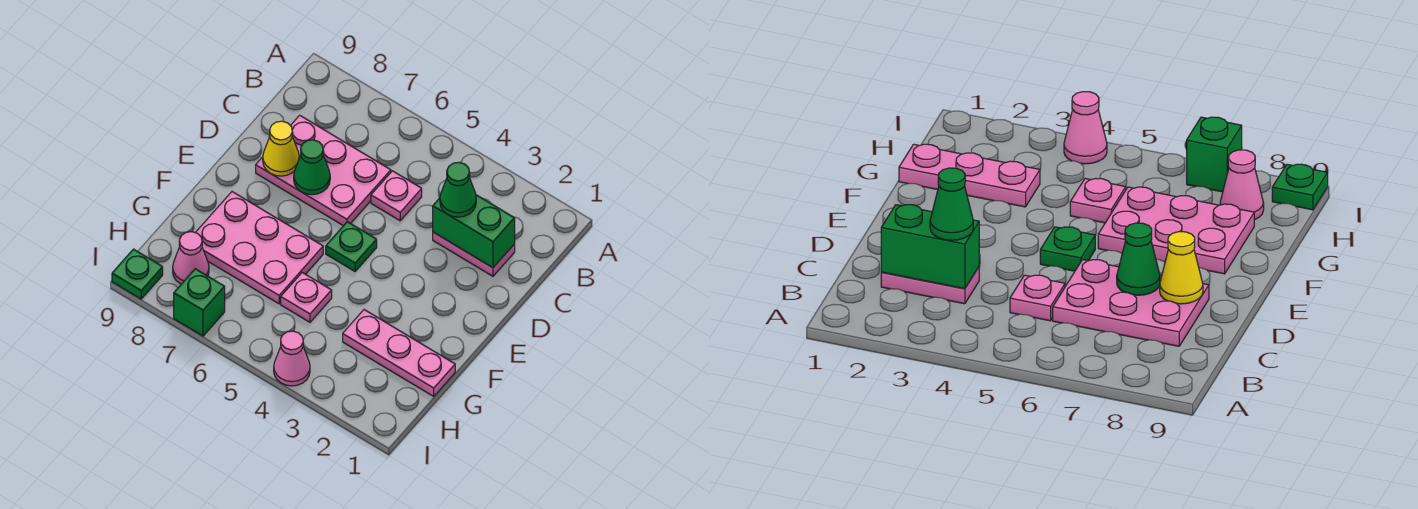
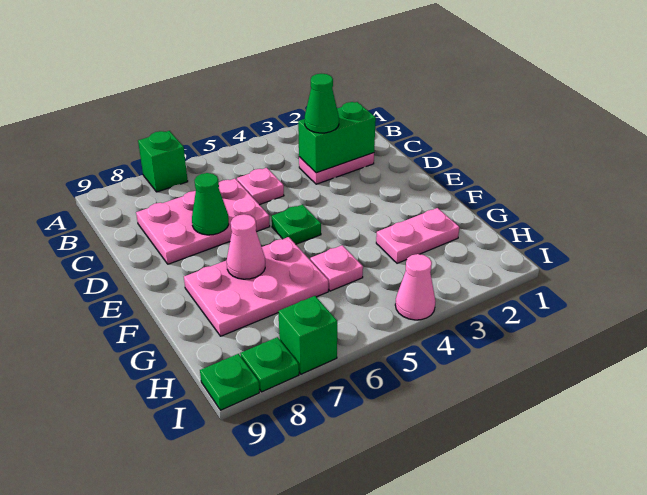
none -> green 1x1 brick [138,131,188,192]
yellow 1x1 cone [263,121,299,176] -> none
pink 1x3 plate [343,310,455,396] -> pink 1x2 plate [376,208,459,263]
pink 1x1 cone [173,232,209,284] -> pink 1x1 cone moved to [227,214,265,279]
none -> green 1x1 plate [240,337,299,392]

